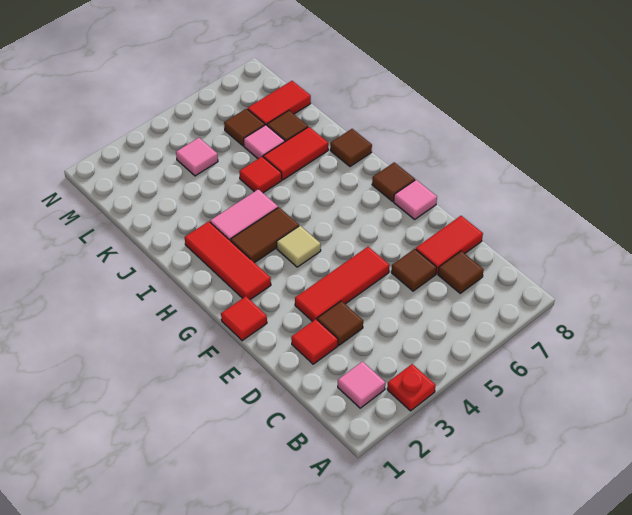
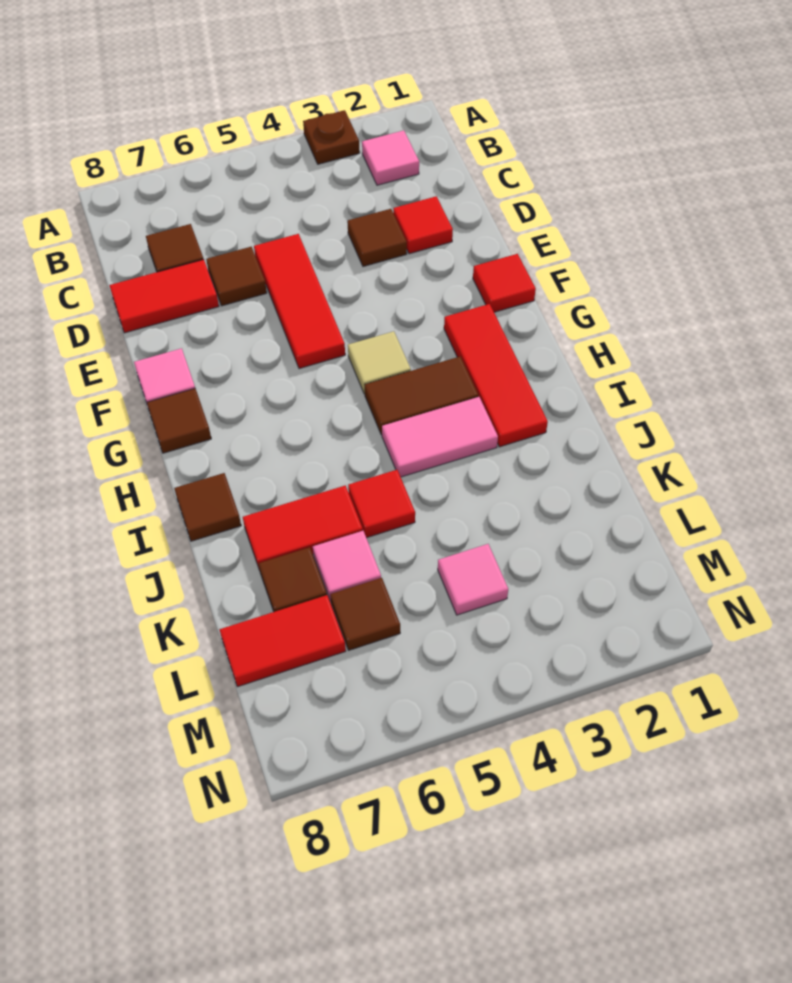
red 1x1 plate [387,364,436,411] -> brown 1x1 plate [303,110,360,164]
red 1x3 tile [295,247,390,321] -> red 1x3 tile turned to [254,234,345,369]

